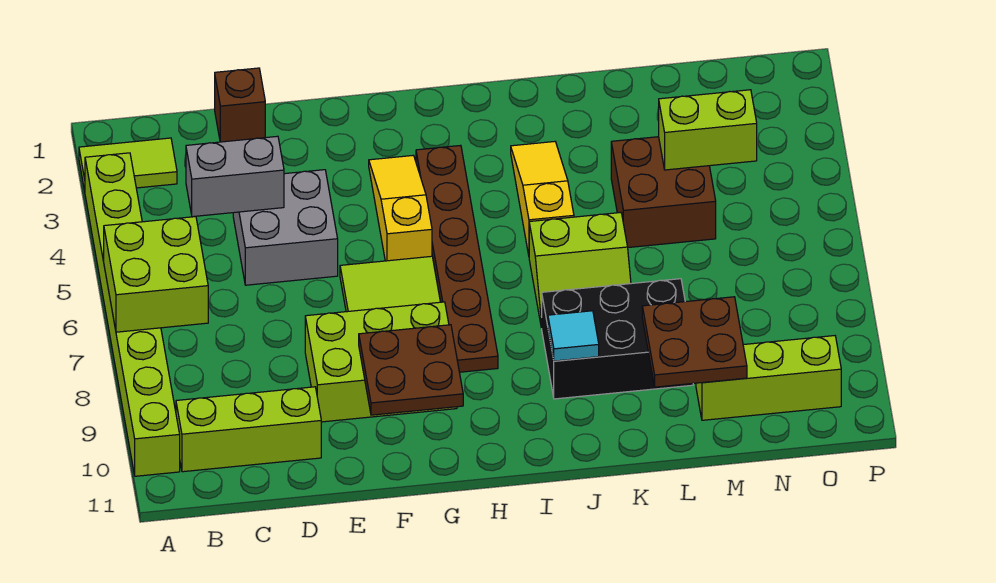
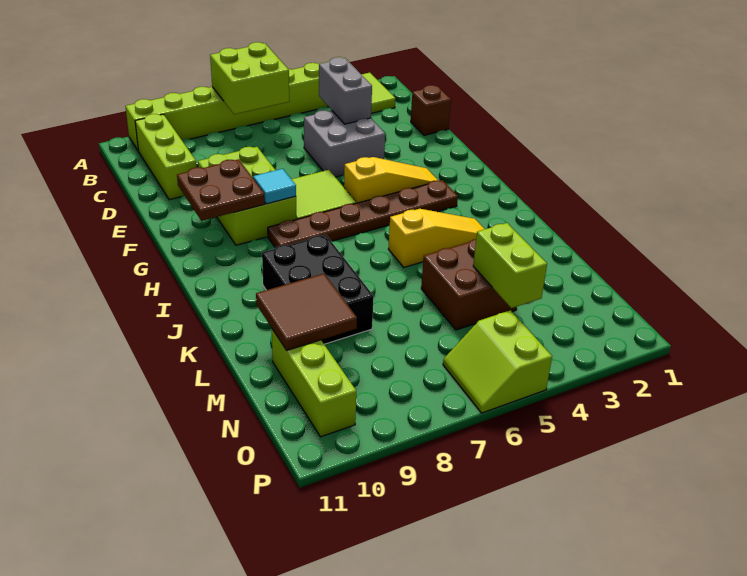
lime 2x2 slope [529,213,631,328] -> lime 2x2 slope moved to [443,310,552,413]
cyan 1x1 tile [548,311,599,361] -> cyan 1x1 tile moved to [253,169,296,204]
brown 2x2 plate [642,297,747,387] -> brown 2x2 tile [256,274,357,350]

